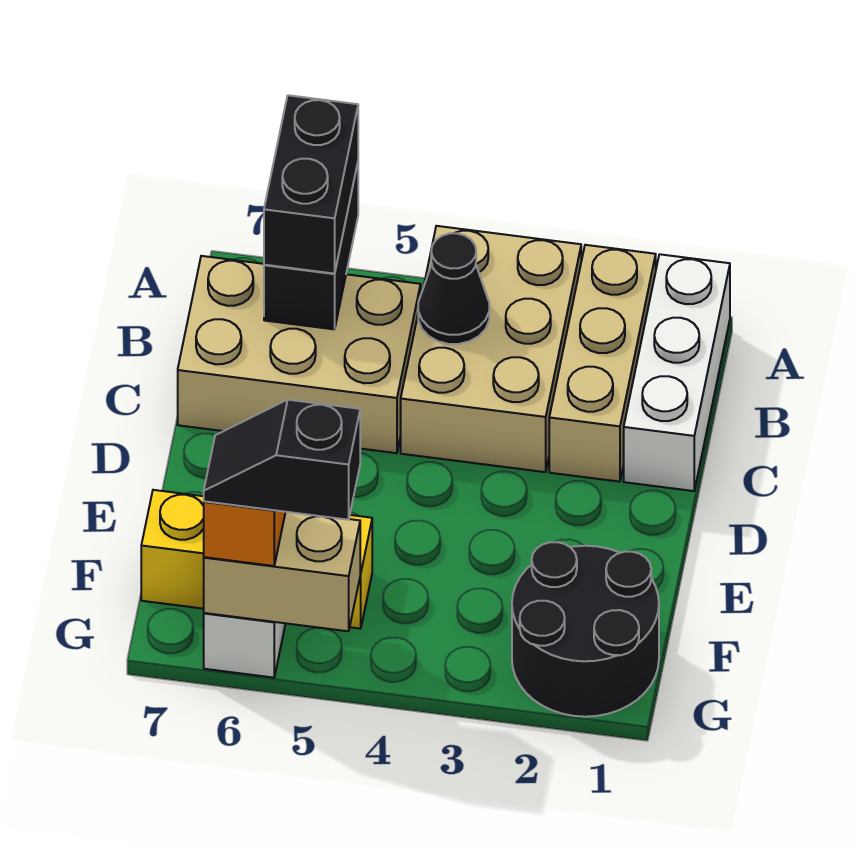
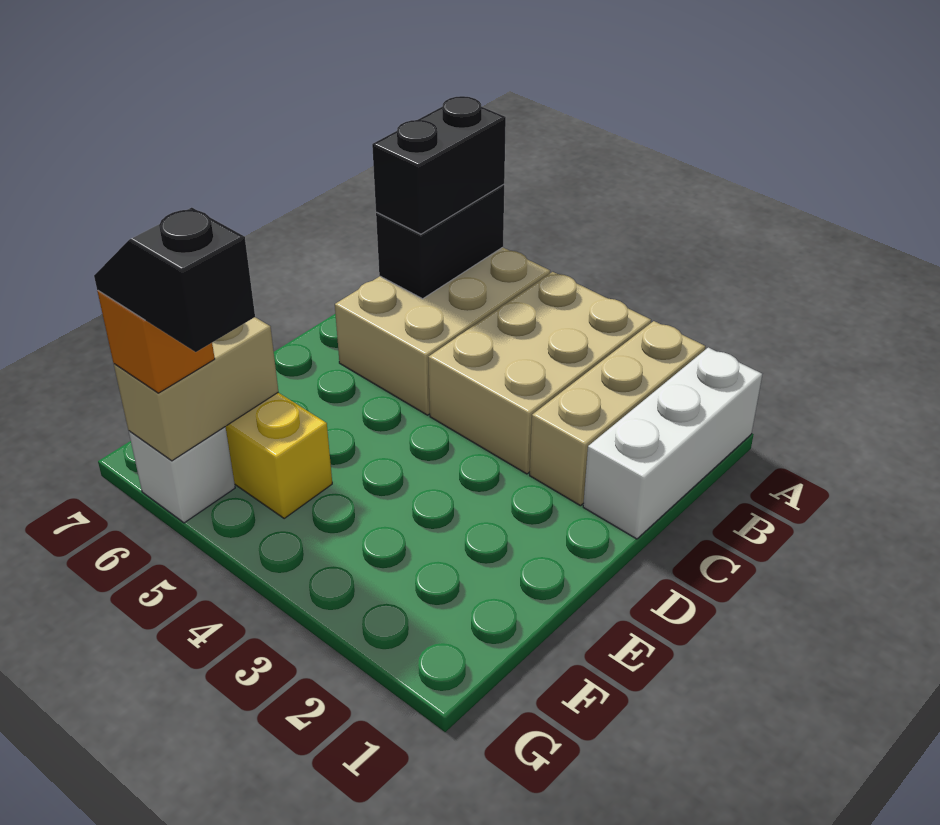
black 1x1 cone [418,233,489,344] -> none
tan 2x3 brick [178,256,421,453] -> tan 2x3 brick turned to [335,247,550,415]
black 2x2 round brick [512,542,659,717] -> none
tan 1x2 brick [204,512,361,631] -> tan 1x2 brick turned to [114,317,278,461]

